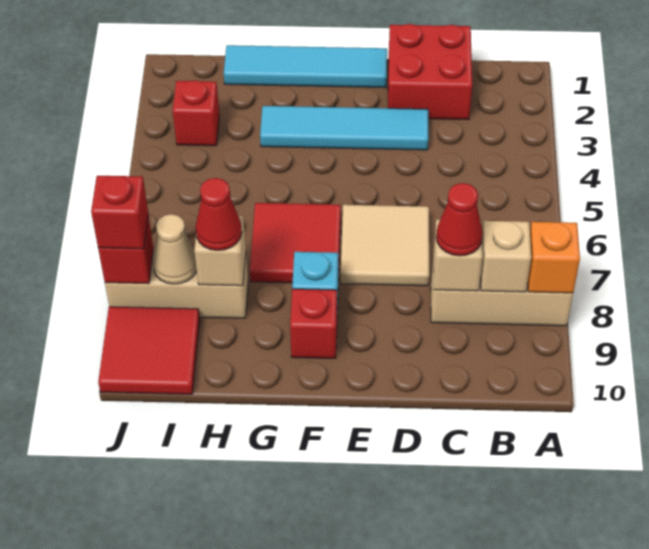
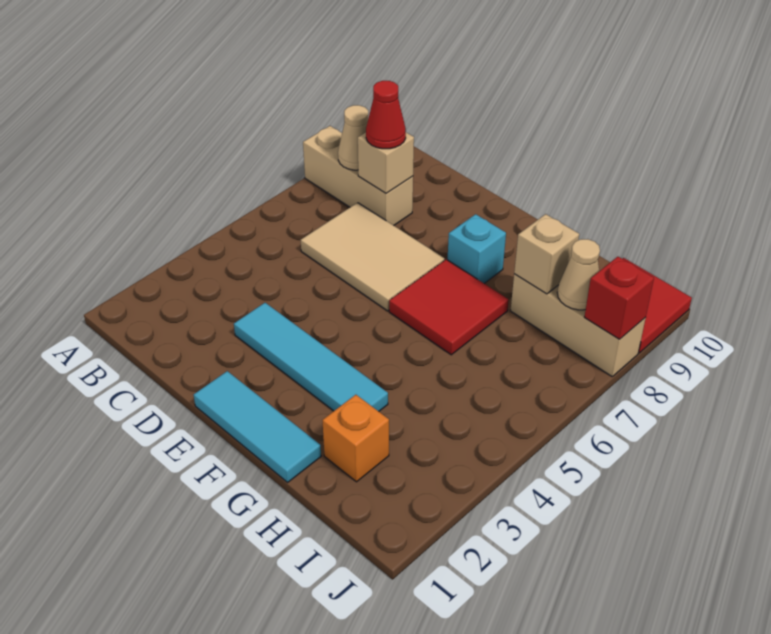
orange 1x1 brick [528,222,580,293] -> orange 1x1 brick moved to [322,395,389,482]
tan 1x1 brick [480,221,531,292] -> tan 1x1 cone [338,105,368,170]
red 2x2 brick [388,24,472,120] -> none
tan 2x2 tile [341,205,429,286] -> tan 2x3 tile [301,203,445,311]
cyan 1x4 tile [224,45,387,88] -> cyan 1x3 tile [194,371,321,482]
red 1x1 brick [290,289,337,358] -> none
red 1x1 cone [196,178,242,250] -> none
red 1x1 brick [173,81,219,146] -> none
red 1x1 brick [91,176,148,249] -> none

